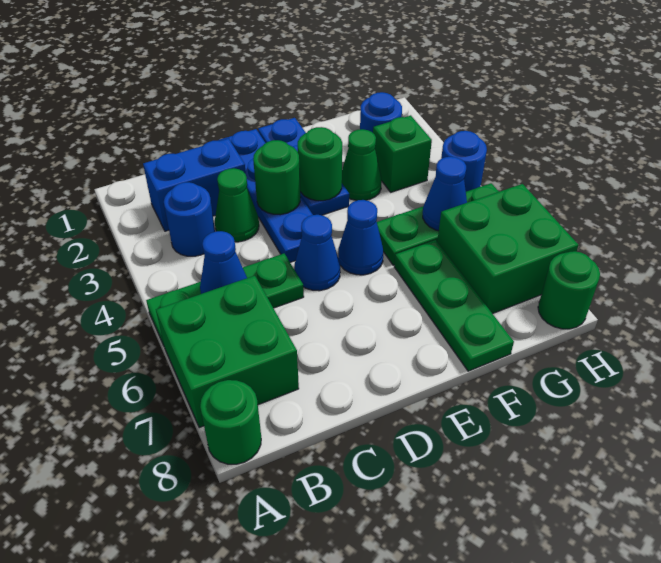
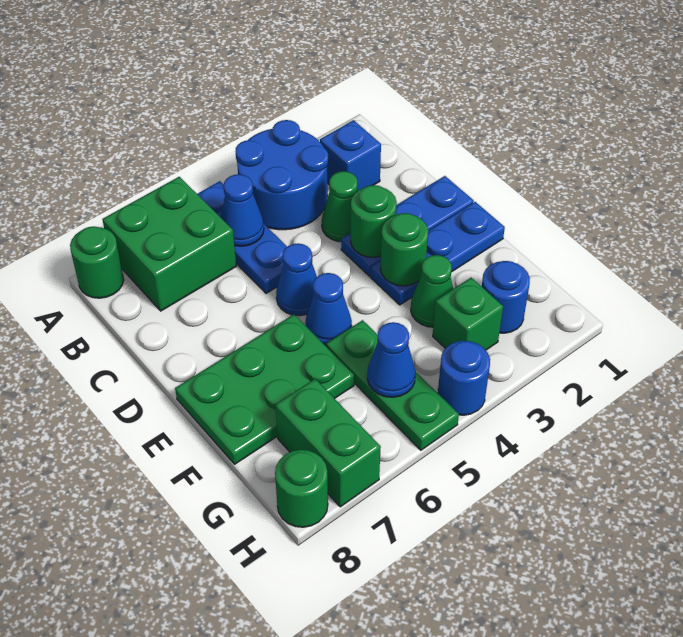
green 1x3 plate [146,254,304,345] -> blue 1x3 plate [198,181,287,294]
blue 1x2 brick [143,138,246,231] -> blue 1x1 brick [320,120,381,191]
blue 1x1 round brick [164,182,215,256] -> blue 2x2 round brick [236,120,328,230]
blue 1x4 plate [218,129,313,262] -> blue 1x3 plate [341,176,474,276]
green 1x3 plate [394,240,514,371] -> green 2x3 plate [175,314,354,464]
green 2x2 brick [437,184,578,314] -> green 1x2 brick [275,379,381,507]

